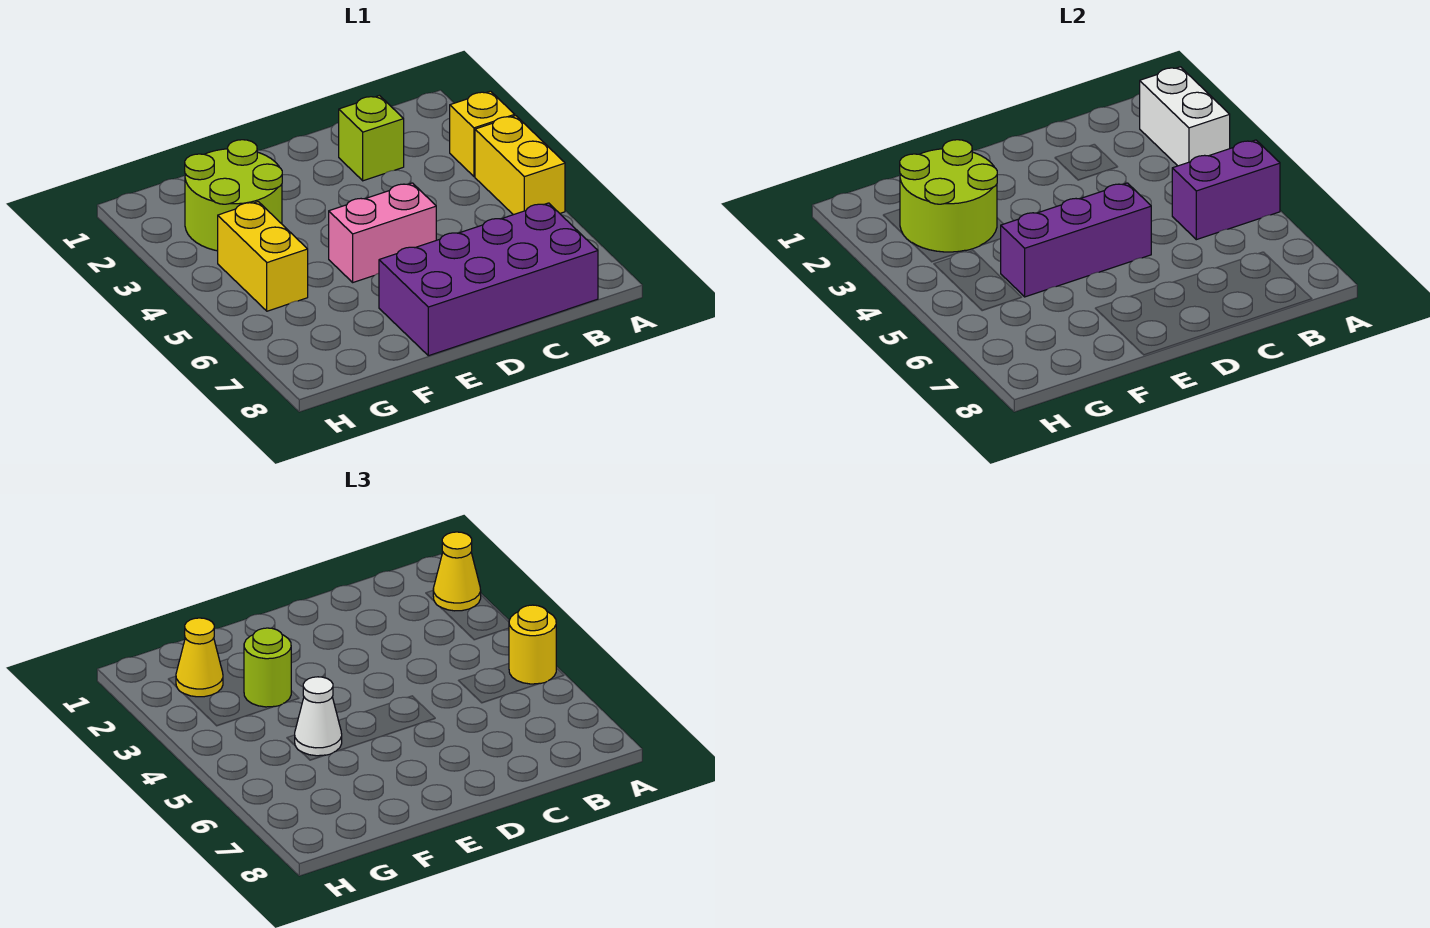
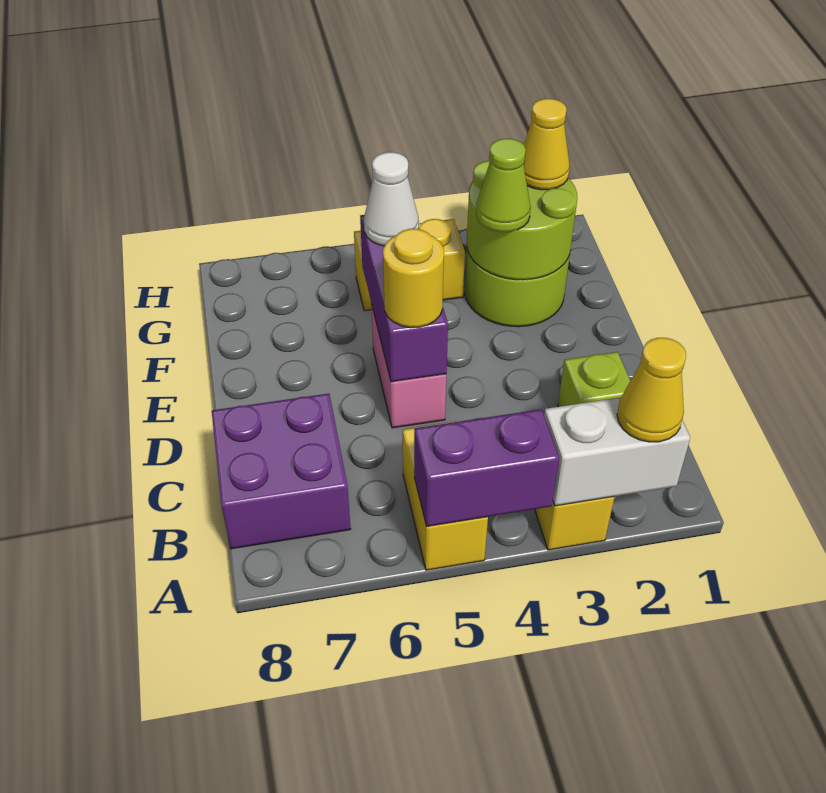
yellow 1x2 brick [475,116,565,215] -> yellow 1x2 brick turned to [403,421,488,570]
purple 1x2 brick [1172,140,1280,240] -> purple 1x2 brick turned to [414,409,559,526]
yellow 1x1 round brick [509,605,556,684] -> yellow 1x1 round brick moved to [383,229,444,328]
purple 2x4 brick [379,203,598,356] -> purple 2x2 brick [212,394,351,549]
lime 1x1 round brick [244,628,291,707] -> lime 1x1 cone [476,139,531,232]

